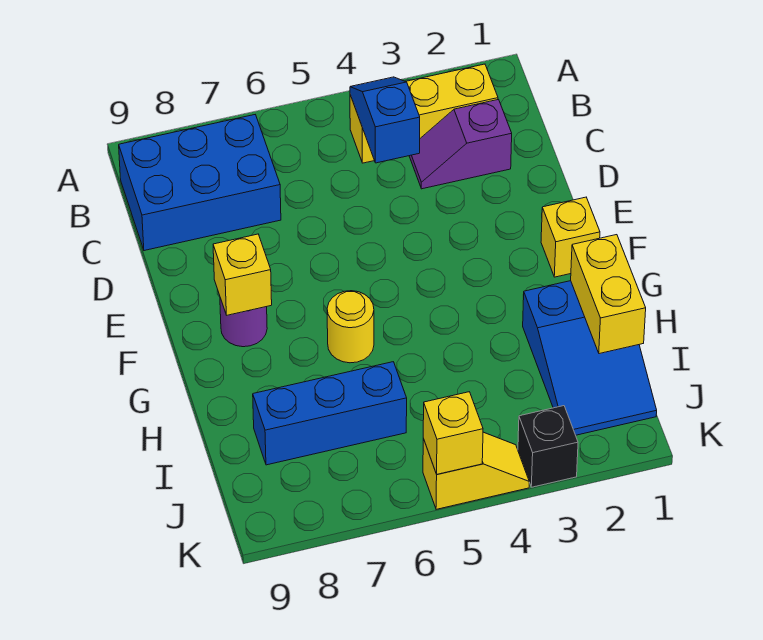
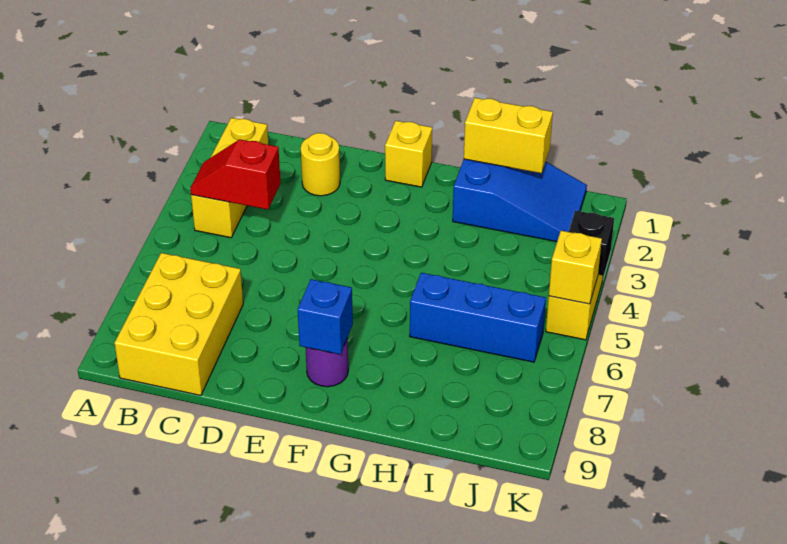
blue 1x2 slope [350,77,420,163] -> red 1x2 slope [190,139,281,210]
blue 2x3 brick [119,115,281,251] -> yellow 2x3 brick [114,253,243,396]
purple 1x2 slope [409,100,512,189] -> none
yellow 1x1 brick [213,234,272,315] -> blue 1x1 brick [298,279,353,354]
yellow 1x1 round brick [327,291,374,363] -> yellow 1x1 round brick moved to [301,133,340,196]
blue 1x3 brick [253,362,407,465] -> blue 1x3 brick turned to [410,273,546,362]

